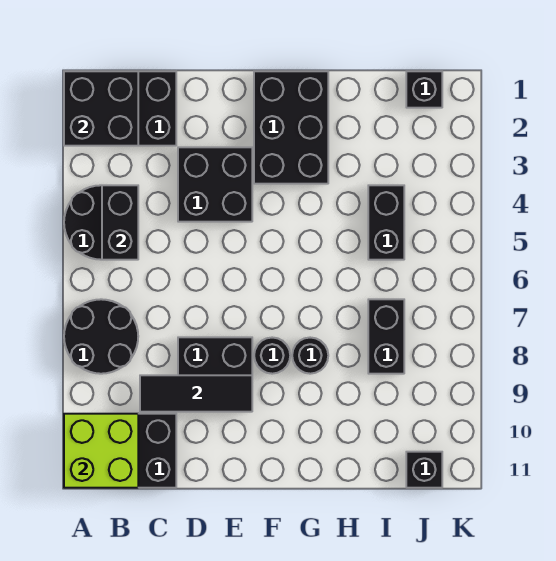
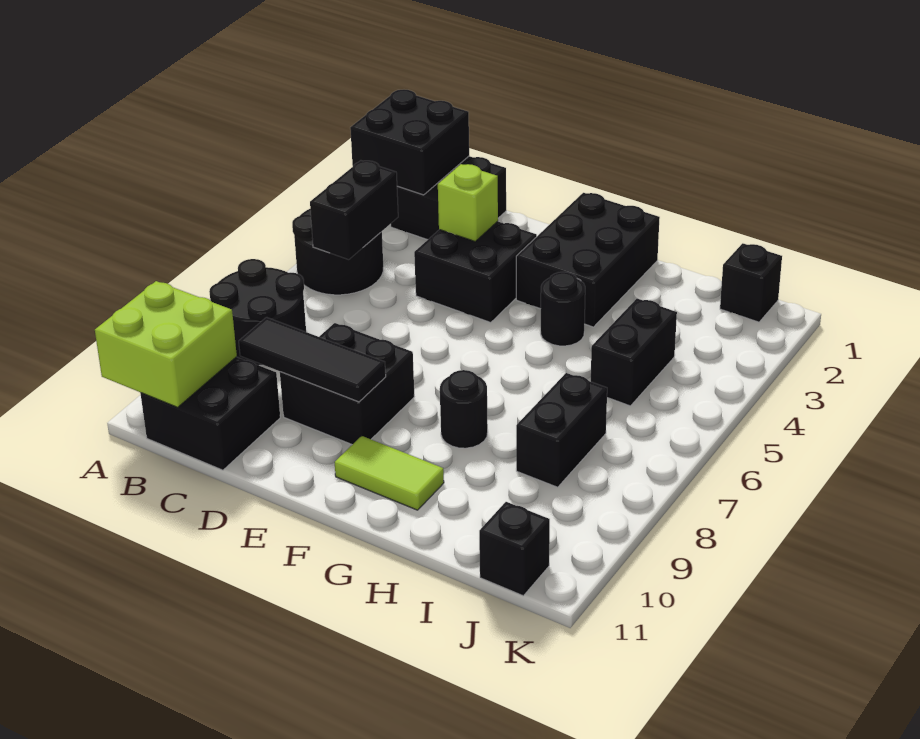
none -> lime 1x1 brick [438,164,498,241]
black 1x1 round brick [254,338,290,374] -> black 1x1 round brick moved to [541,272,585,346]
none -> lime 1x2 tile [335,436,444,510]

